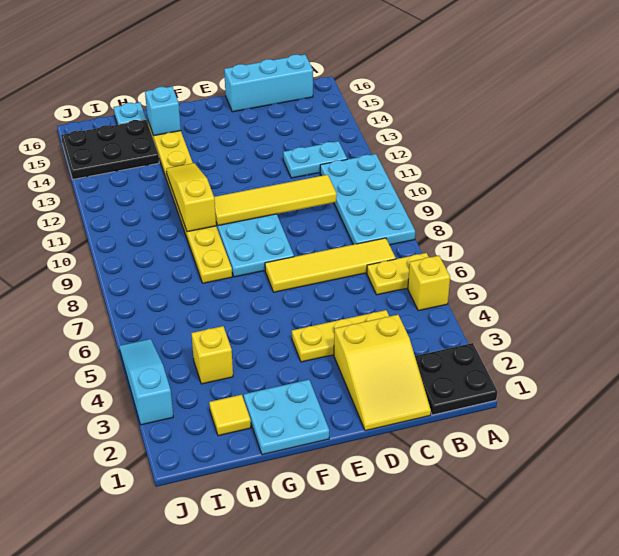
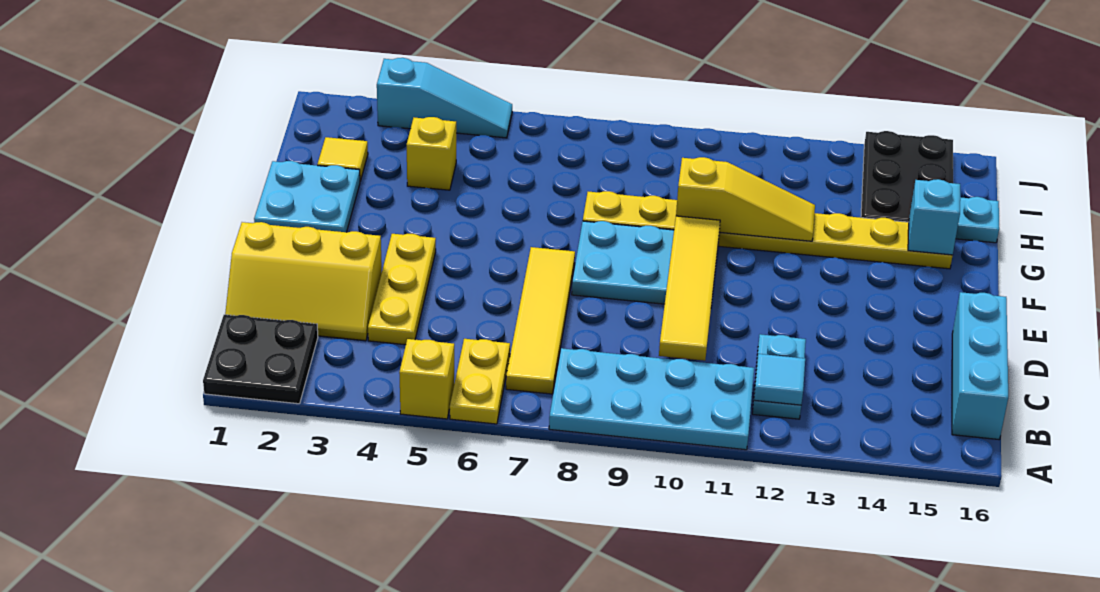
none -> cyan 1x1 tile [754,354,805,405]
yellow 2x3 slope [334,315,431,431] -> yellow 2x3 slope turned to [225,222,382,341]

